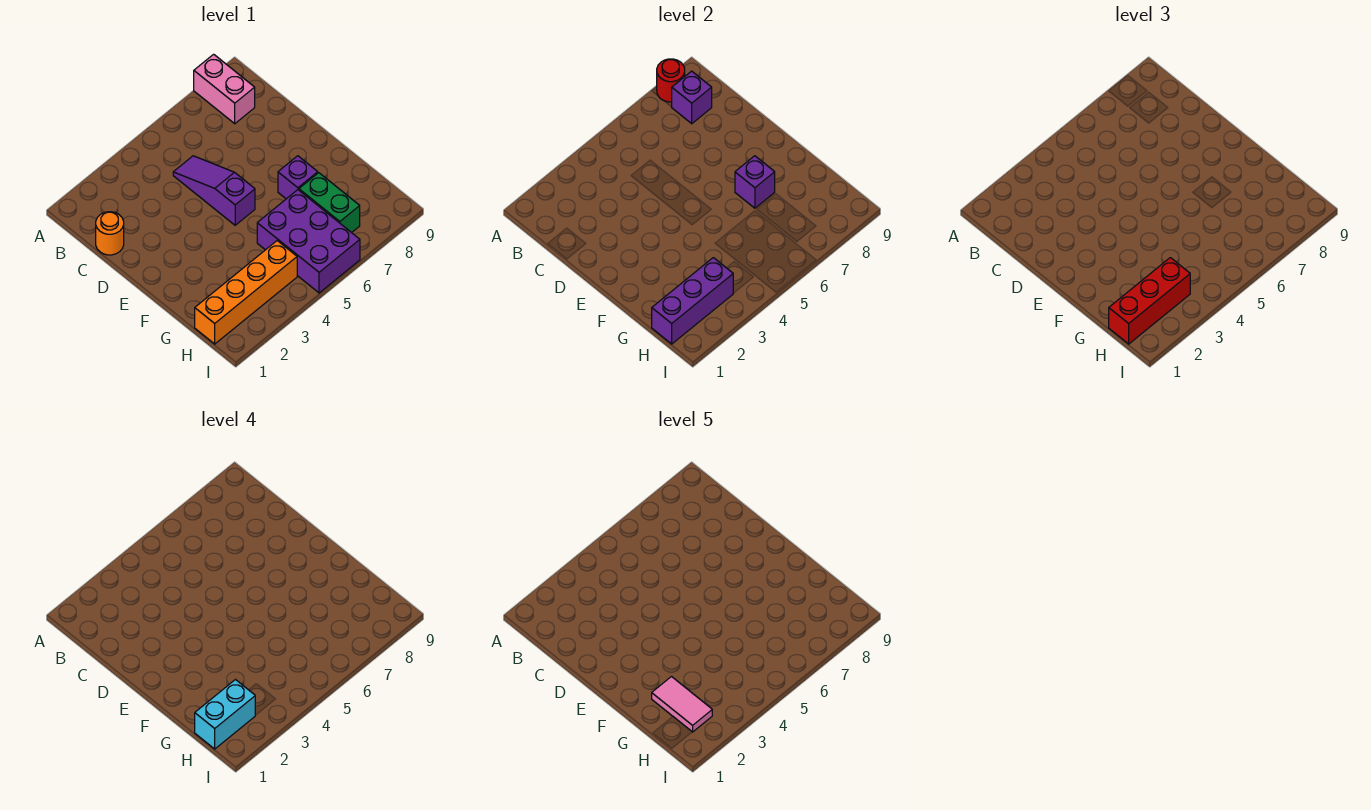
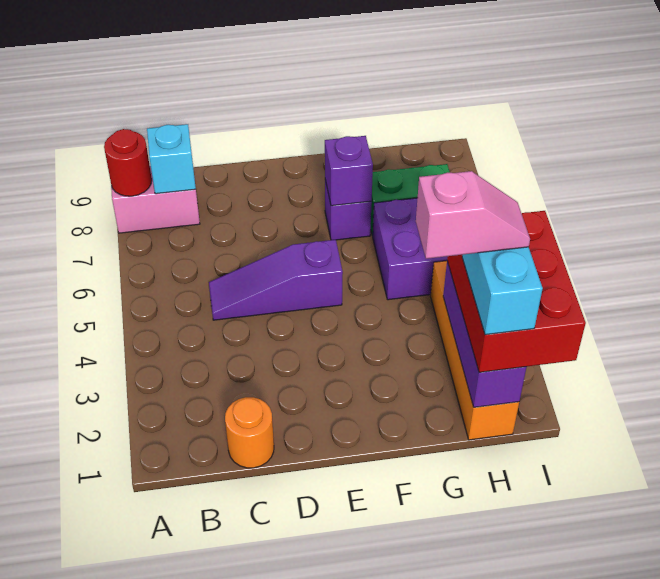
purple 1x1 brick [672,71,712,124] -> cyan 1x1 brick [147,124,196,194]
pink 1x2 tile [652,677,712,732] -> pink 1x2 slope [416,171,530,259]
red 1x3 brick [1109,258,1190,344] -> red 2x3 brick [447,211,586,372]

